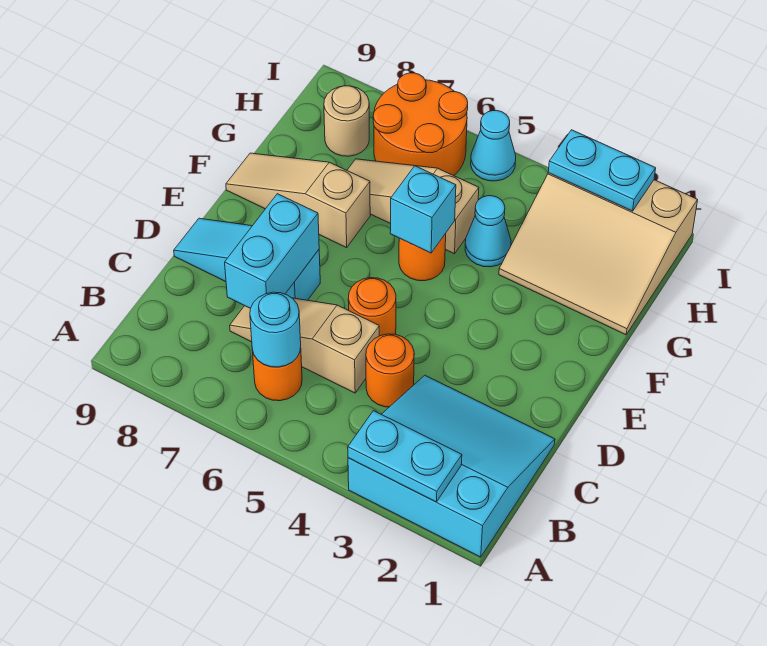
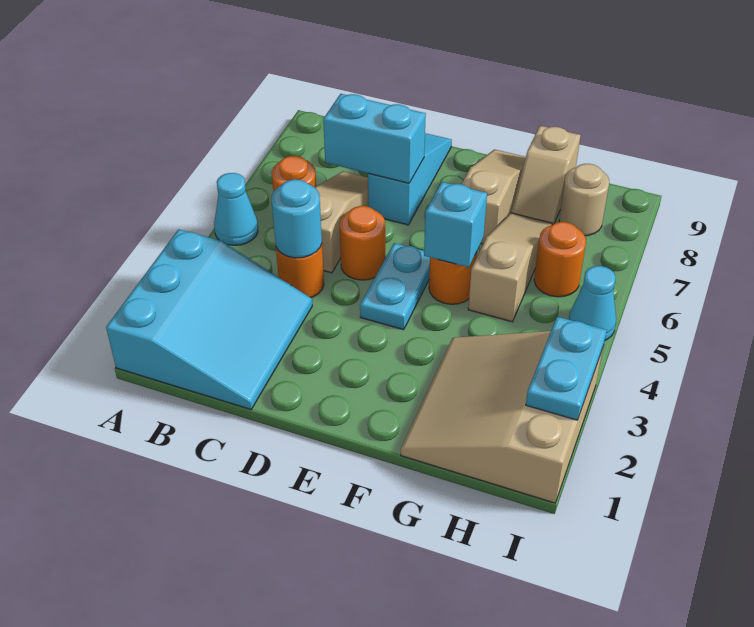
cyan 1x2 plate [348,411,462,502] -> cyan 1x2 plate moved to [360,243,430,330]
cyan 1x1 round brick [250,292,301,367] -> cyan 1x1 round brick moved to [271,179,322,258]
cyan 1x1 cone [465,196,511,267] -> cyan 1x1 cone moved to [214,173,258,245]
none -> tan 1x2 slope [511,126,581,224]
orange 2x2 round brick [373,73,468,176] -> orange 1x1 round brick [534,222,586,297]

